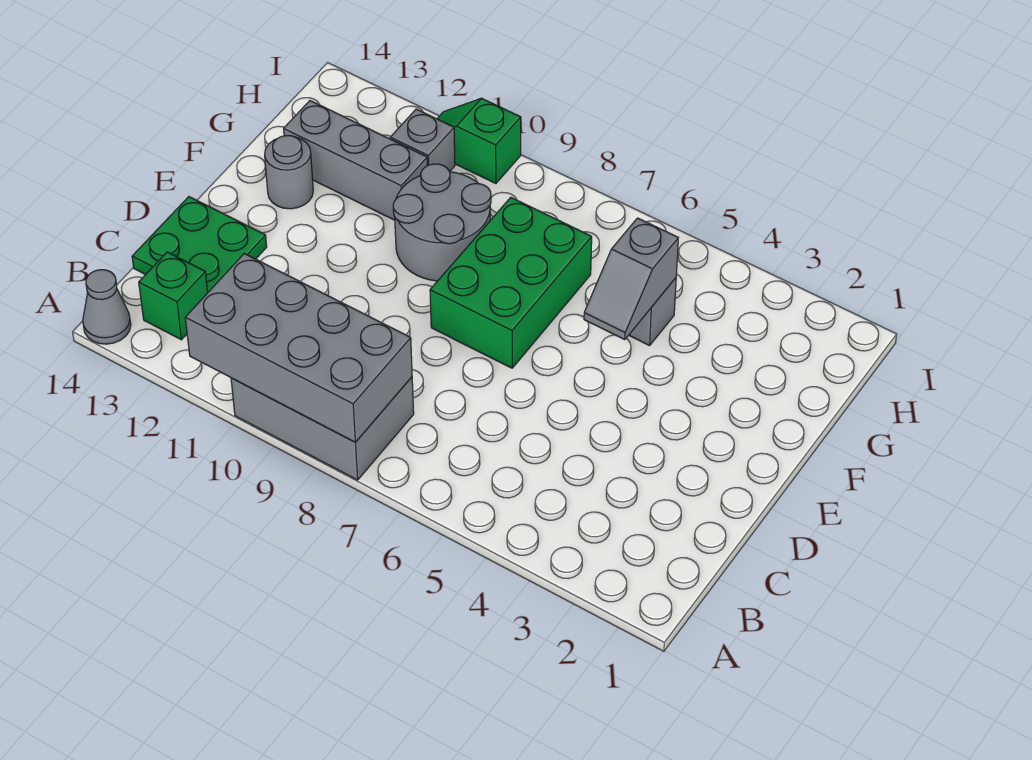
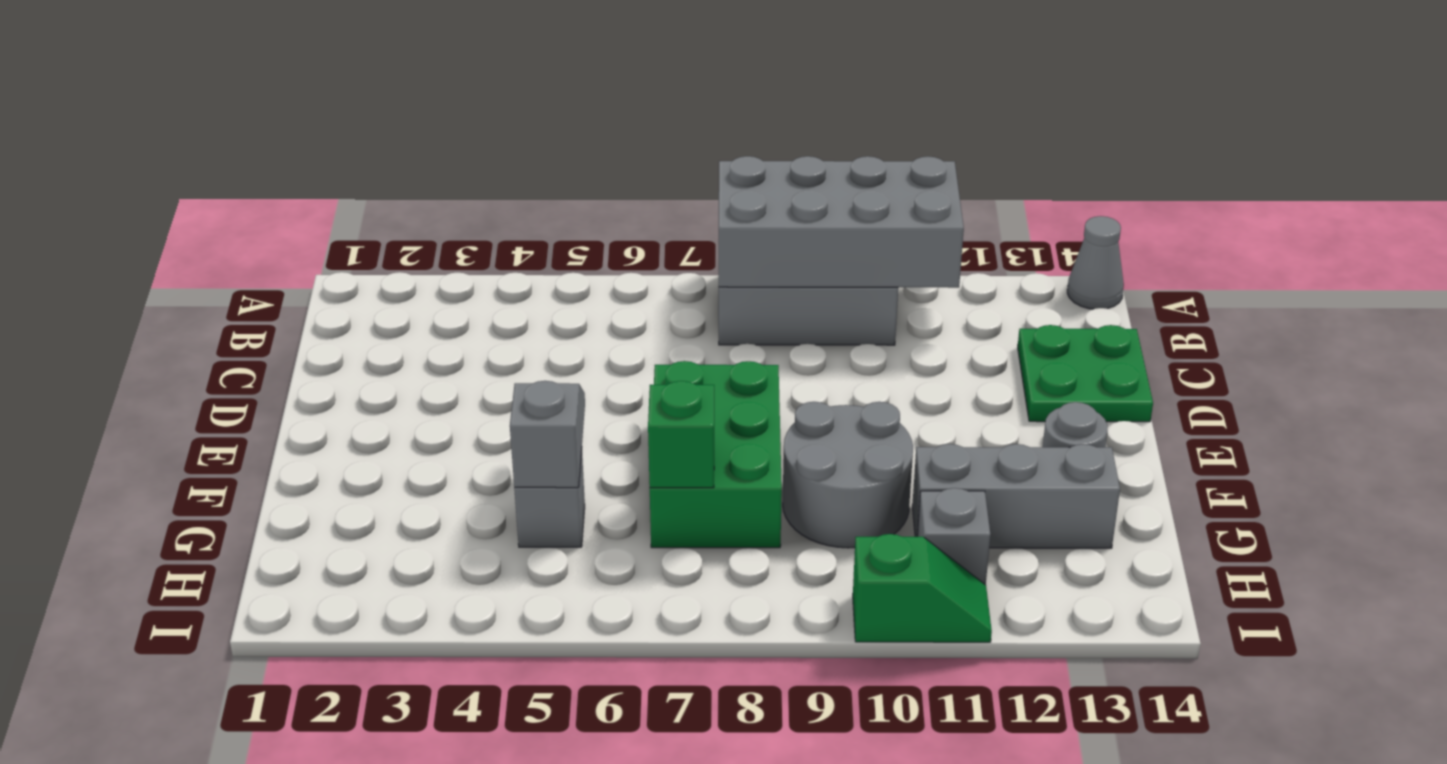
green 1x1 brick [139,252,208,340] -> green 1x1 brick moved to [648,381,714,488]

